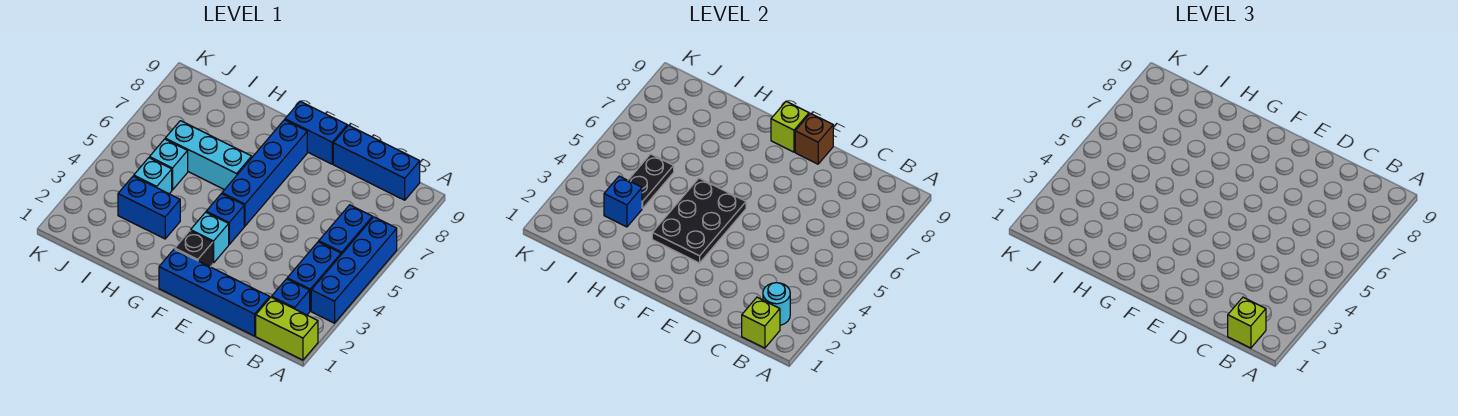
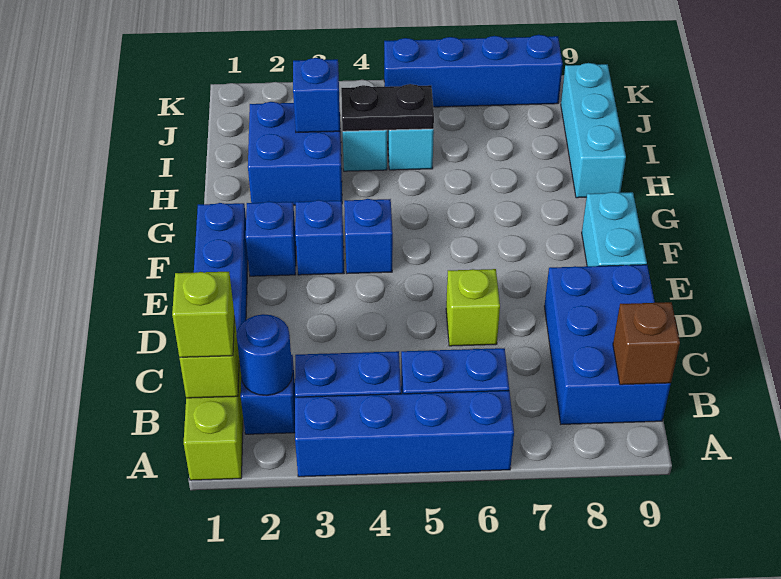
cyan 1x1 round brick [763,282,790,325] -> blue 1x1 round brick [237,314,293,395]
blue 1x3 brick [333,125,420,200] -> blue 2x3 brick [544,265,671,424]
blue 1x2 brick [285,101,347,164] -> cyan 1x2 brick [582,192,647,266]
brown 1x1 brick [795,113,833,164] -> brown 1x1 brick moved to [613,302,680,385]
black 1x1 brick [175,231,213,267] -> blue 1x1 brick [246,201,296,276]
cyan 1x1 brick [191,212,229,263] -> blue 1x1 brick [295,200,344,275]
black 2x3 plate [652,178,746,263] -> none
blue 1x4 brick [222,120,307,226] -> blue 1x4 brick moved to [384,35,563,107]
lime 1x1 brick [771,101,809,152] -> lime 1x1 brick moved to [446,269,500,346]
cyan 1x3 brick [165,121,252,190] -> cyan 1x3 brick moved to [561,63,626,198]
blue 1x2 brick [118,176,180,239] -> blue 2x2 brick [248,102,342,205]

